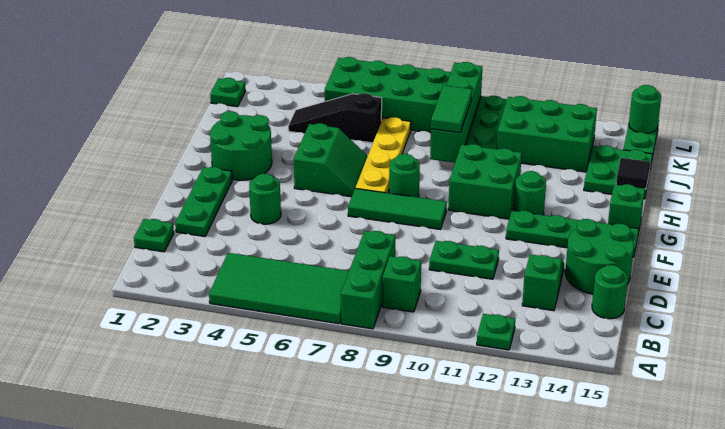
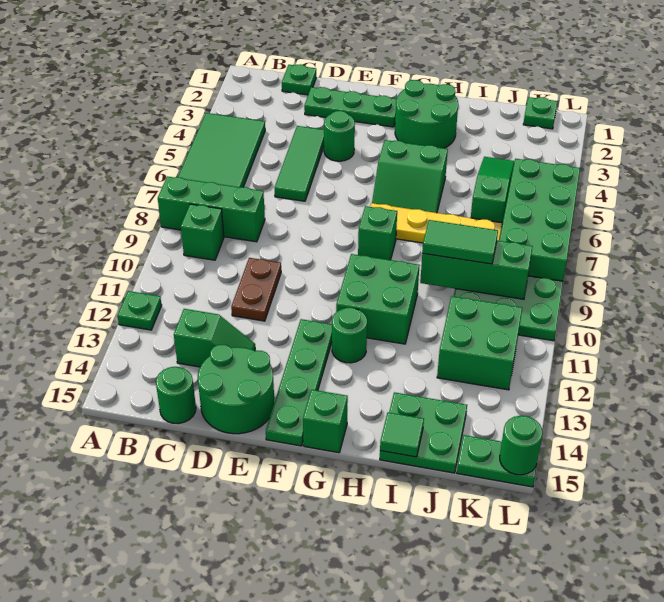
green 1x2 plate [429,241,499,279] -> brown 1x2 plate [231,258,281,321]
green 1x3 tile [348,188,447,229] -> green 1x3 tile moved to [275,126,324,201]
green 1x1 round brick [389,154,420,197] -> green 1x1 brick [358,206,397,260]
green 1x4 brick [430,62,482,163] -> green 1x3 brick [420,241,533,299]
black 1x1 tile [616,158,650,189] -> green 1x1 tile [380,412,424,457]
black 1x3 slope [288,93,382,143] -> green 1x3 slope [471,157,514,224]
green 2x3 brick [497,96,597,172] -> green 2x2 brick [437,296,522,390]

